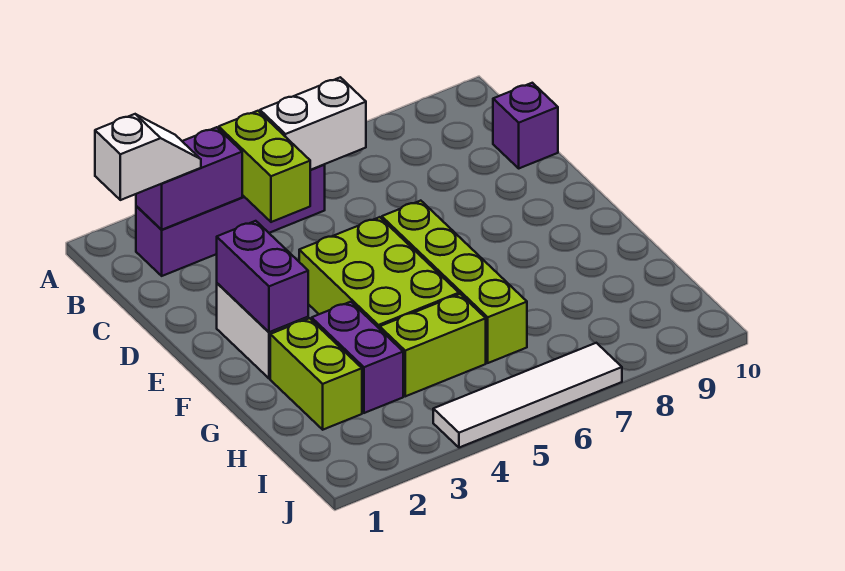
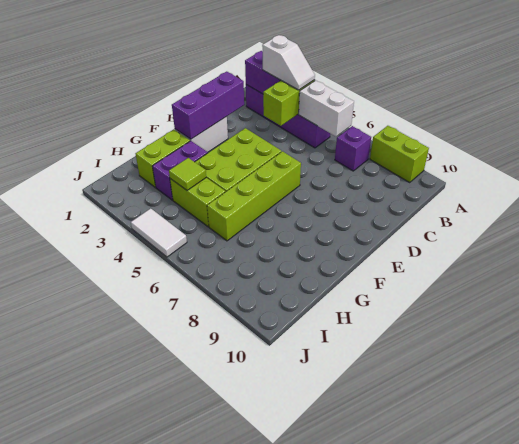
none -> lime 1x2 brick [370,126,429,182]
white 1x2 slope [95,114,201,200] -> white 1x2 slope moved to [262,35,315,90]
purple 1x1 brick [493,83,558,168] -> purple 1x1 brick moved to [335,126,371,171]
purple 1x2 brick [217,221,308,332] -> purple 1x3 brick [172,72,244,139]
none -> lime 1x1 tile [169,158,206,190]
white 1x4 tile [433,343,622,448] -> white 1x2 tile [131,208,187,257]

